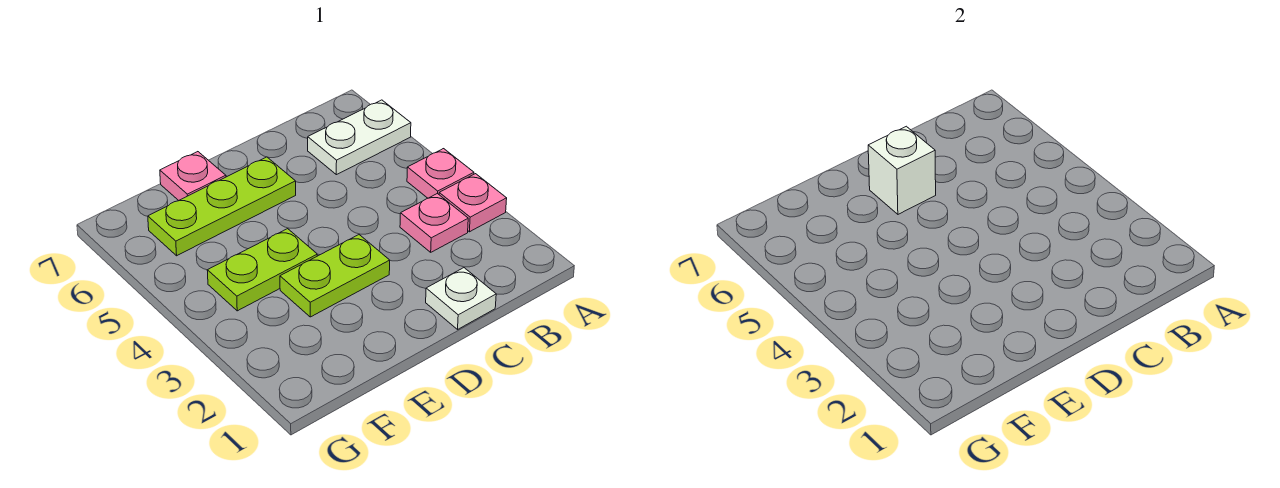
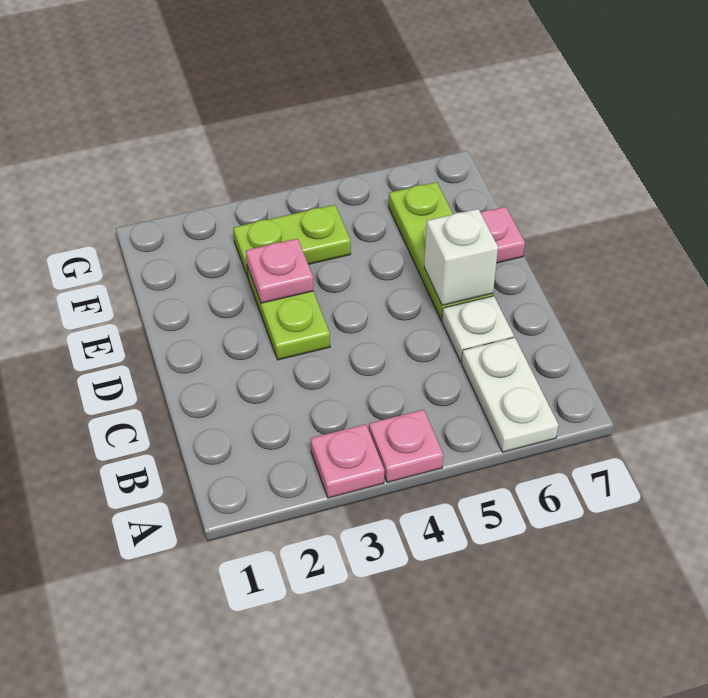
pink 1x1 plate [400,193,468,252] -> pink 1x1 plate moved to [246,239,313,303]
white 1x1 plate [426,268,496,329] -> white 1x1 plate moved to [442,296,514,362]
lime 1x2 plate [207,229,317,311] -> lime 1x2 plate turned to [233,205,351,277]

